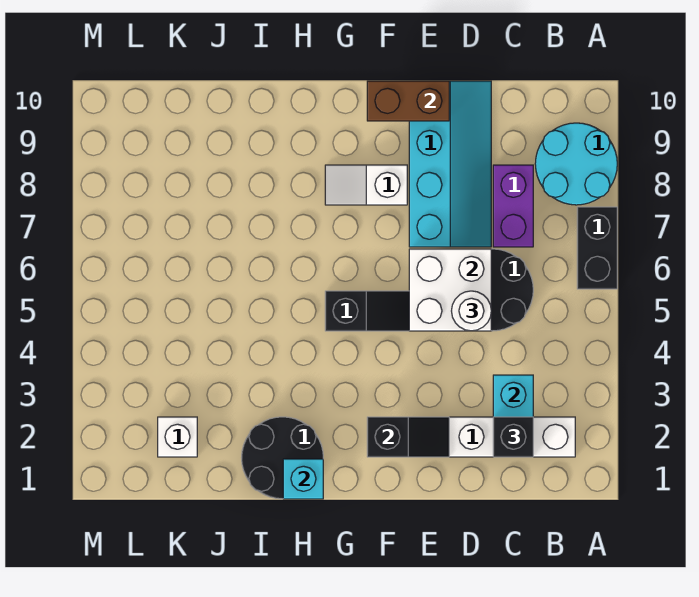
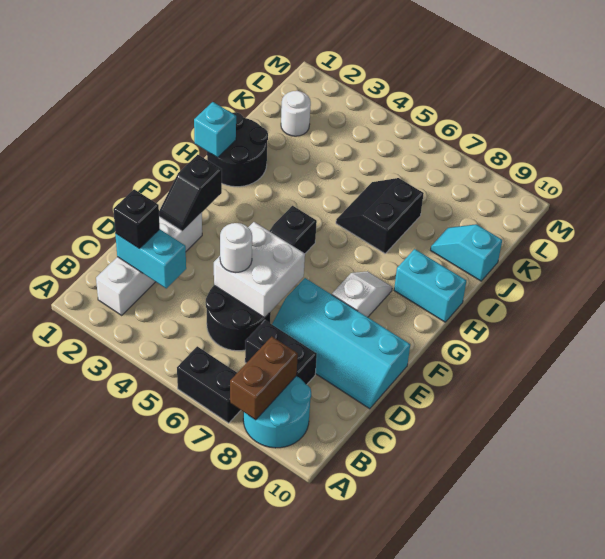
purple 1x2 brick [493,165,533,247] -> black 1x2 brick [245,320,317,385]
brown 1x2 brick [367,81,449,121] -> brown 1x2 brick moved to [230,336,298,420]
none -> cyan 1x2 brick [394,249,466,322]
none -> black 2x2 slope [336,178,424,253]
none -> cyan 1x2 slope [431,224,502,281]
white 1x1 brick [158,417,197,457] -> white 1x1 round brick [281,91,311,136]

